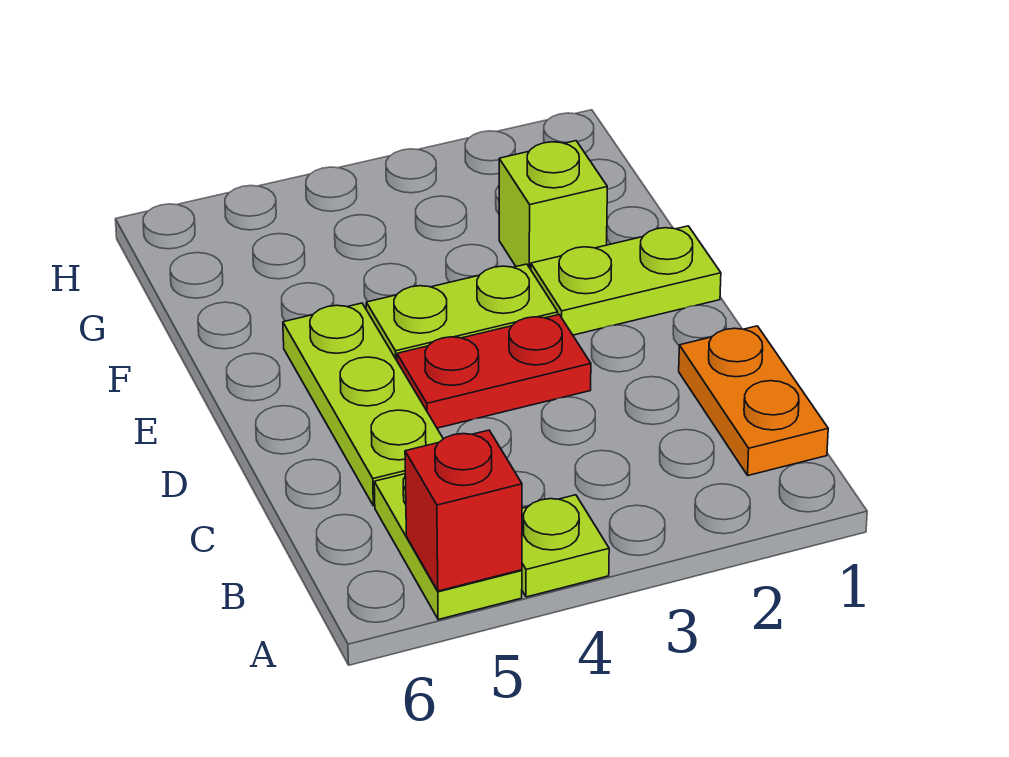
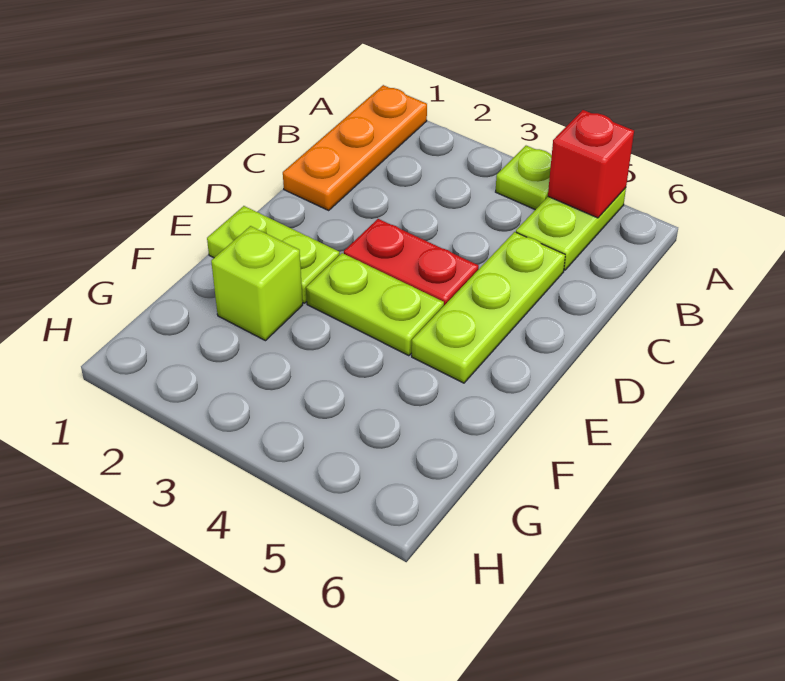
orange 1x2 plate [679,326,828,475] -> orange 1x3 plate [283,85,427,210]

